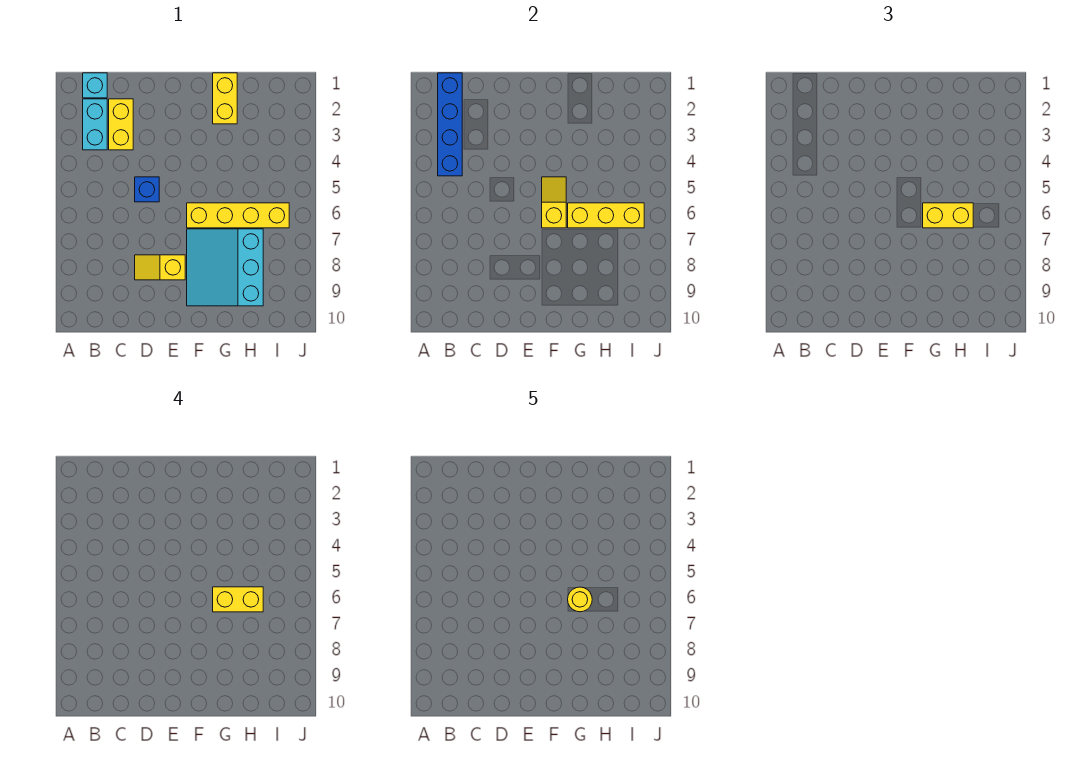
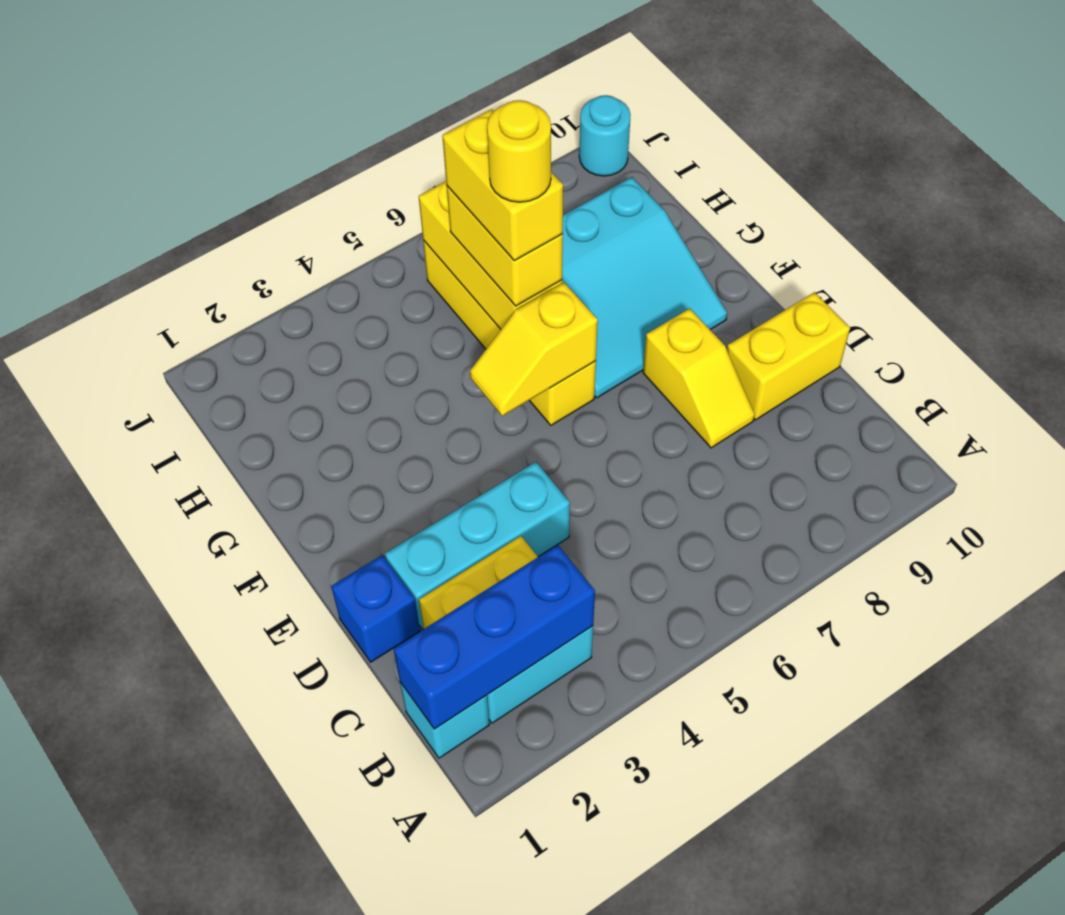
blue 1x4 brick [438,73,462,176] -> blue 1x3 brick [393,545,595,729]
none -> cyan 1x3 brick [385,462,570,630]
blue 1x1 brick [135,177,159,202] -> blue 1x1 brick moved to [331,555,420,662]
yellow 1x2 brick [213,73,237,124] -> yellow 1x2 brick moved to [727,292,850,420]
none -> cyan 1x1 round brick [579,95,631,176]

